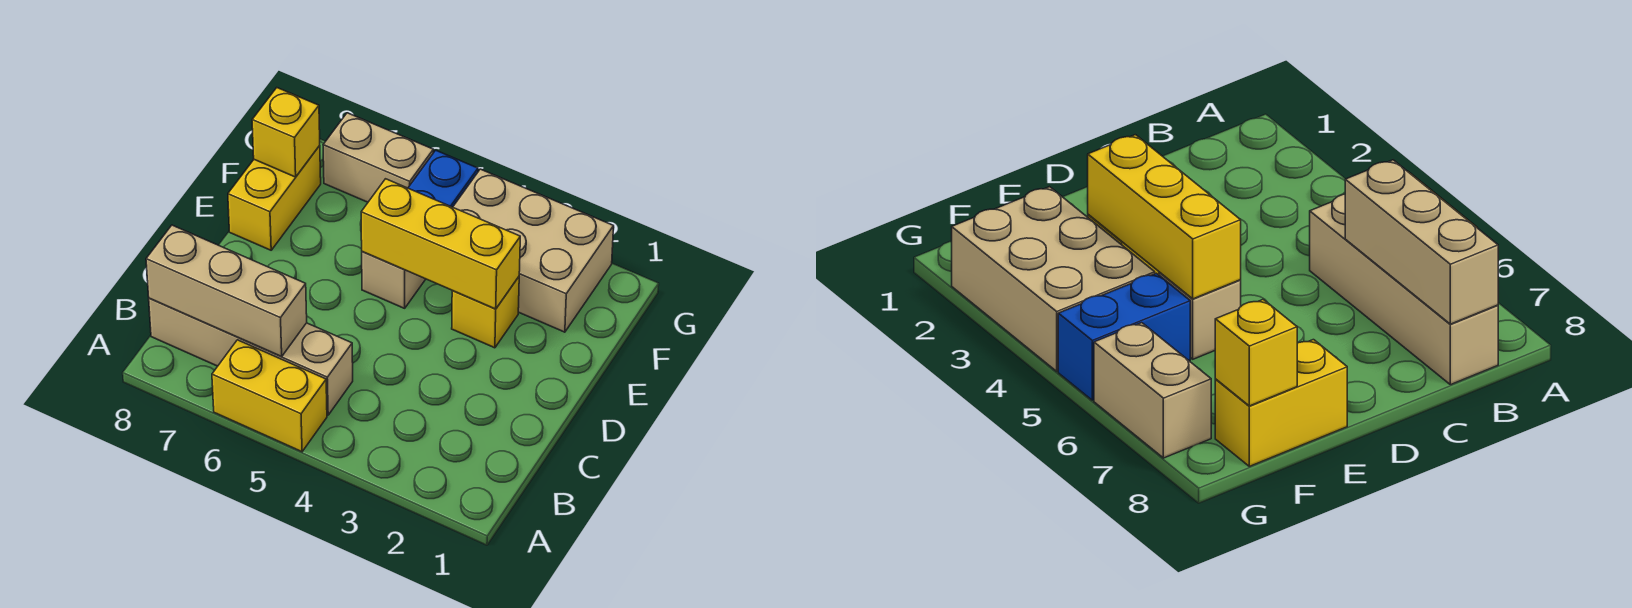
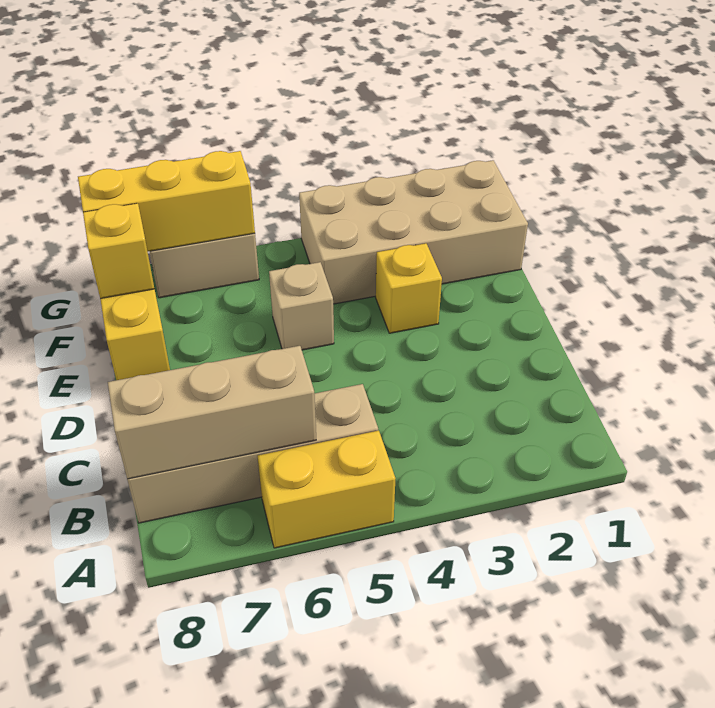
yellow 1x3 brick [361,179,520,309] -> yellow 1x3 brick moved to [78,151,255,252]
tan 2x3 brick [453,169,614,332] -> tan 2x4 brick [299,160,528,304]
blue 1x2 brick [408,150,478,207] -> none

